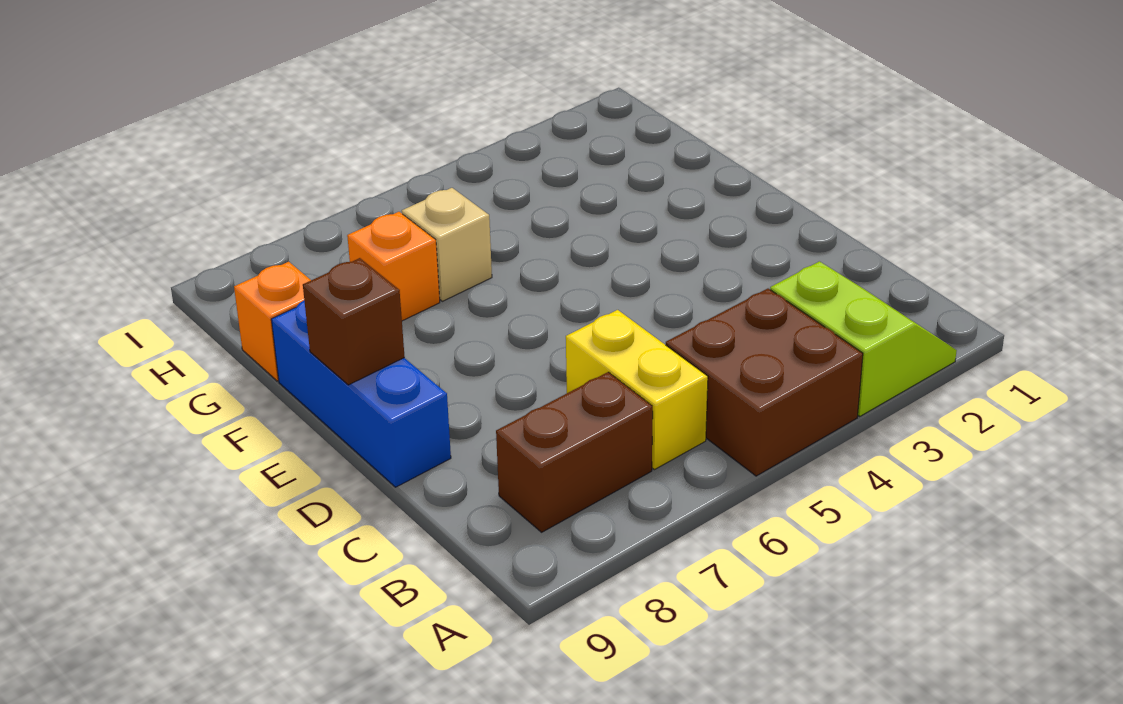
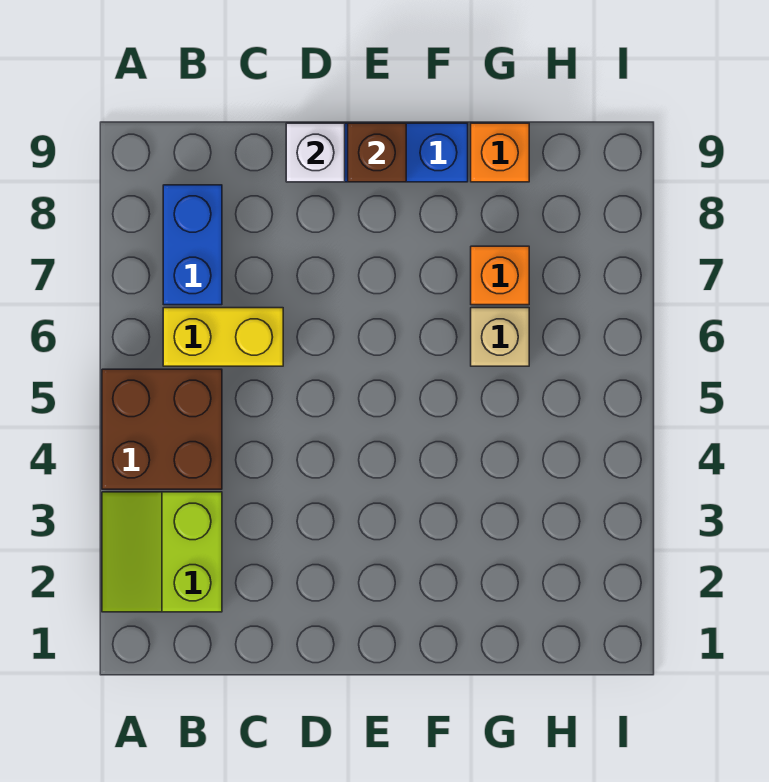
lime 2x2 slope [770,261,957,416] -> lime 2x2 slope turned to [102,492,222,612]
brown 1x2 brick [496,372,653,532] -> blue 1x2 brick [163,185,222,305]
none -> white 1x1 brick [286,123,345,182]

